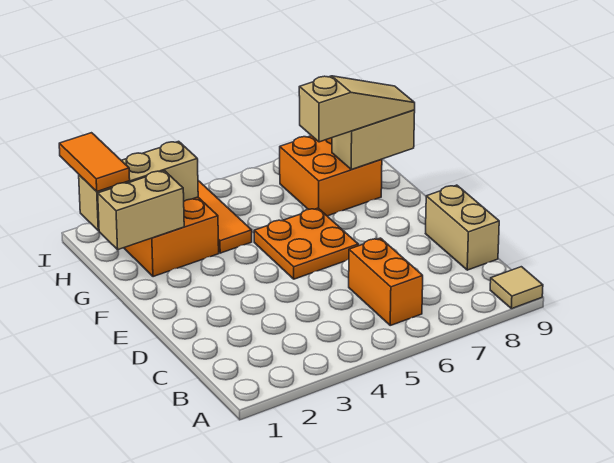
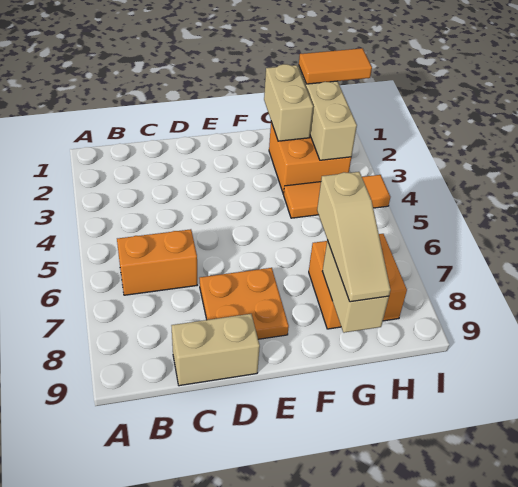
tan 1x1 tile [490,267,543,309] -> none
orange 2x2 plate [254,208,358,279] -> orange 2x2 plate moved to [199,268,289,339]

